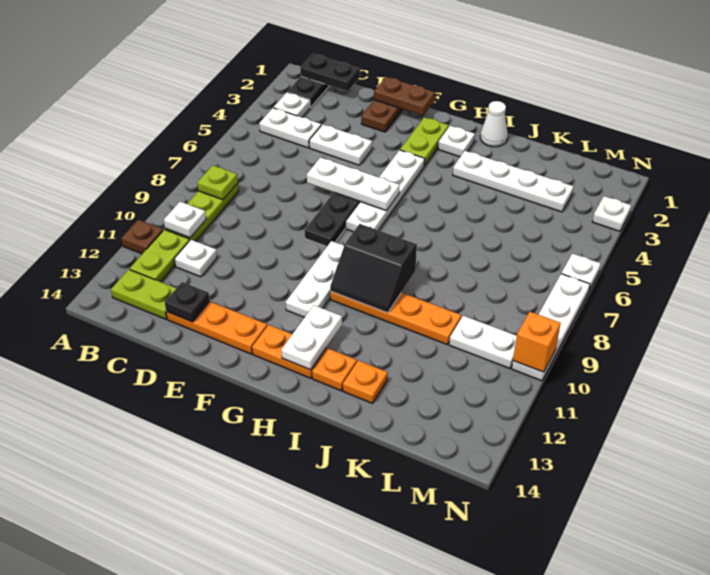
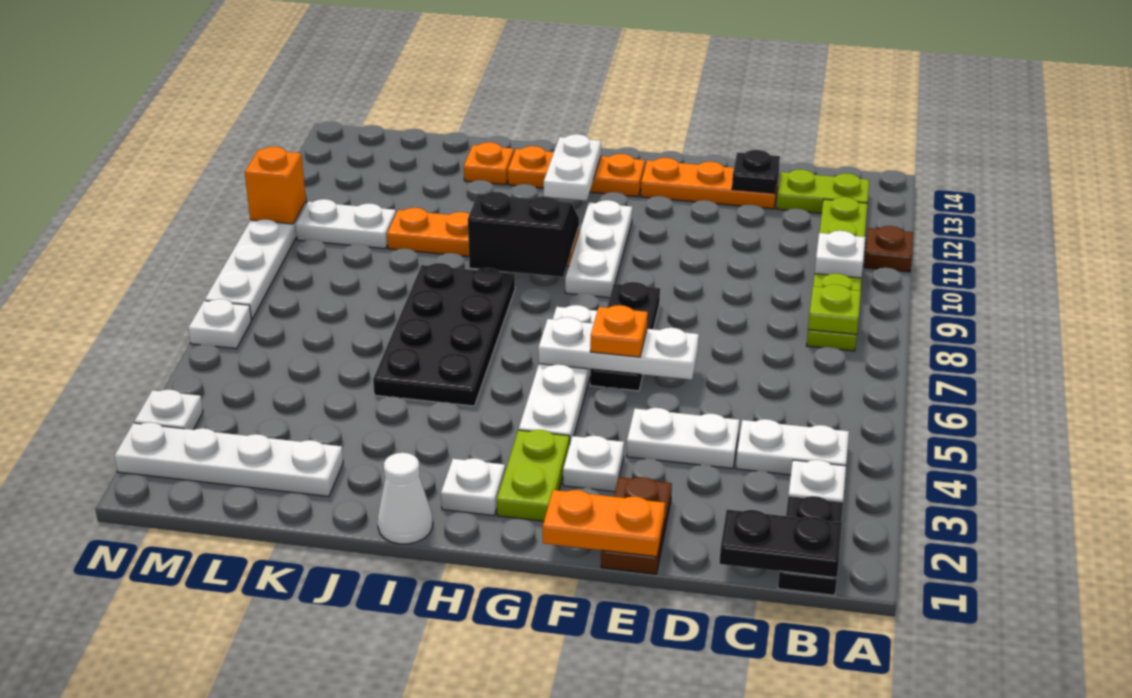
white 1x1 plate [174,240,217,277] -> white 1x1 plate moved to [563,436,624,492]
brown 1x2 plate [374,77,435,116] -> orange 1x2 plate [543,490,665,557]
none -> orange 1x1 plate [590,305,648,357]
white 1x4 plate [453,151,574,212] -> white 1x4 plate moved to [115,422,343,496]
none -> black 2x4 plate [373,263,515,406]

